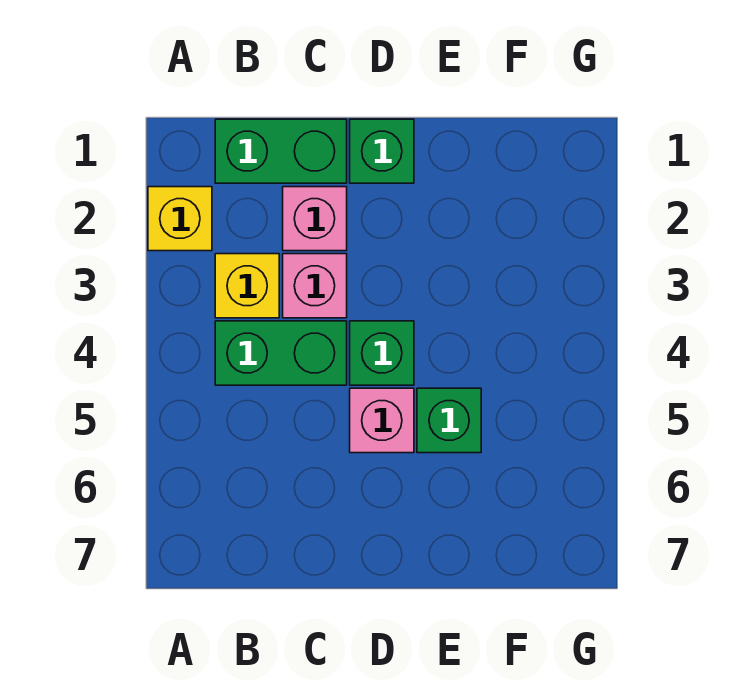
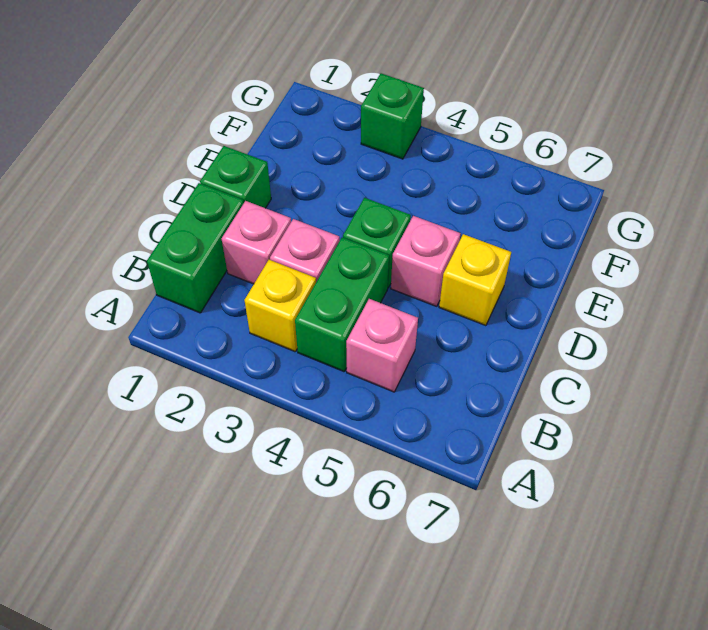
yellow 1x1 brick [148,187,212,251] -> yellow 1x1 brick moved to [439,234,511,326]
none -> pink 1x1 brick [346,299,418,392]
green 1x1 brick [417,388,481,453] -> green 1x1 brick moved to [361,73,424,159]

